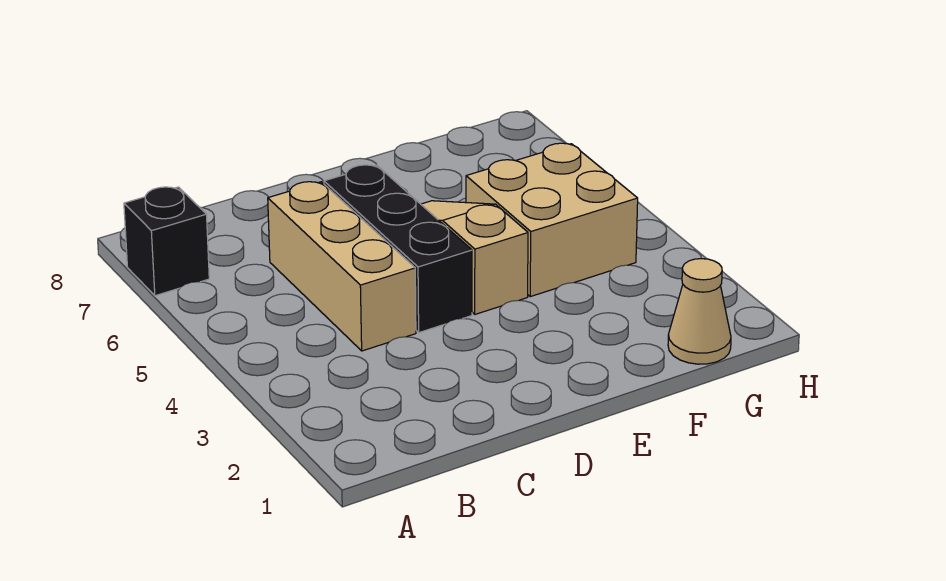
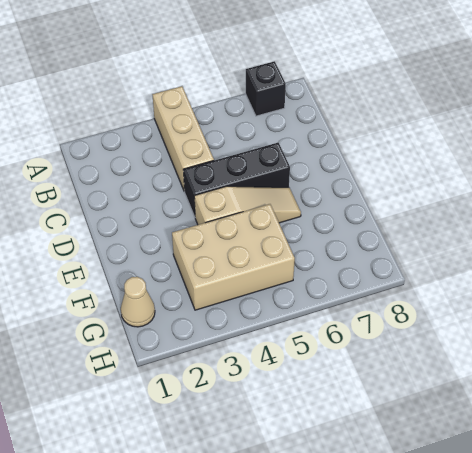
tan 1x3 brick [268,182,416,351] -> tan 1x3 brick turned to [152,86,214,191]
tan 2x2 brick [466,143,638,297] -> tan 2x3 brick [172,204,295,310]

